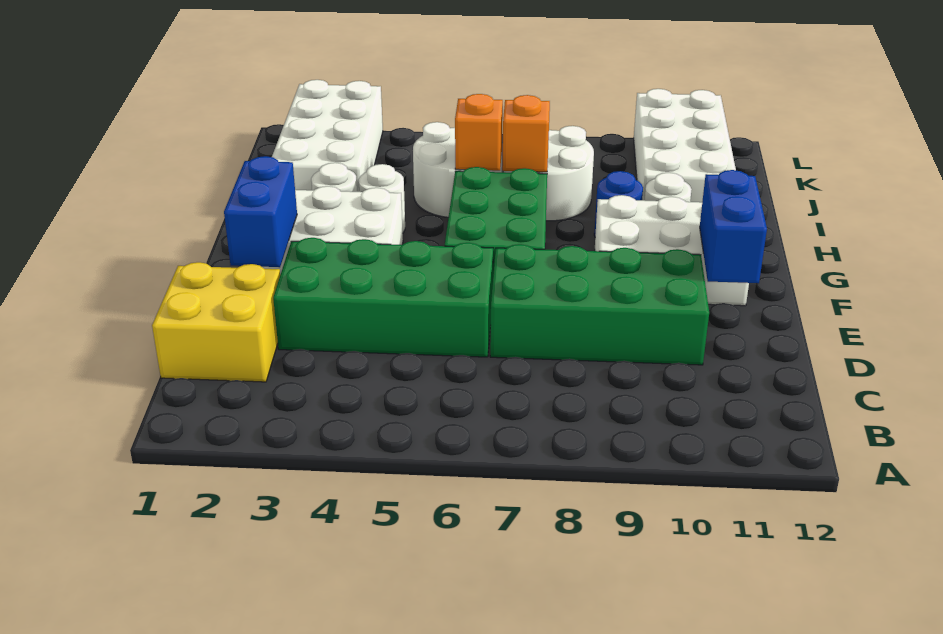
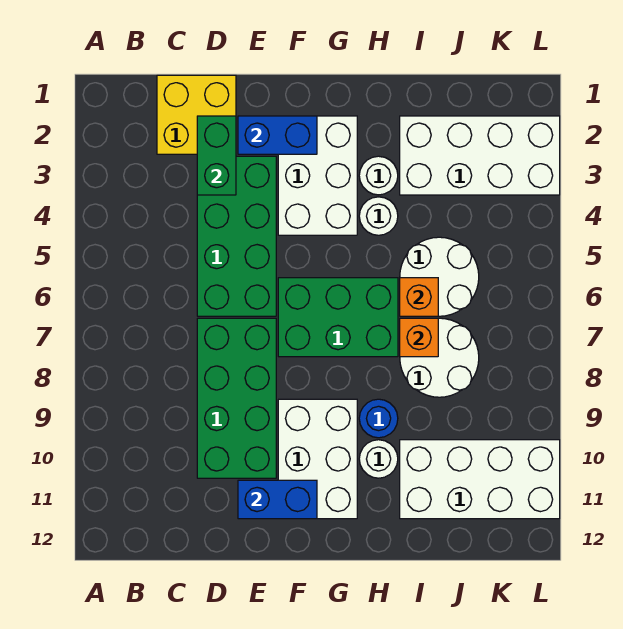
none -> green 1x2 brick [197,116,236,195]

